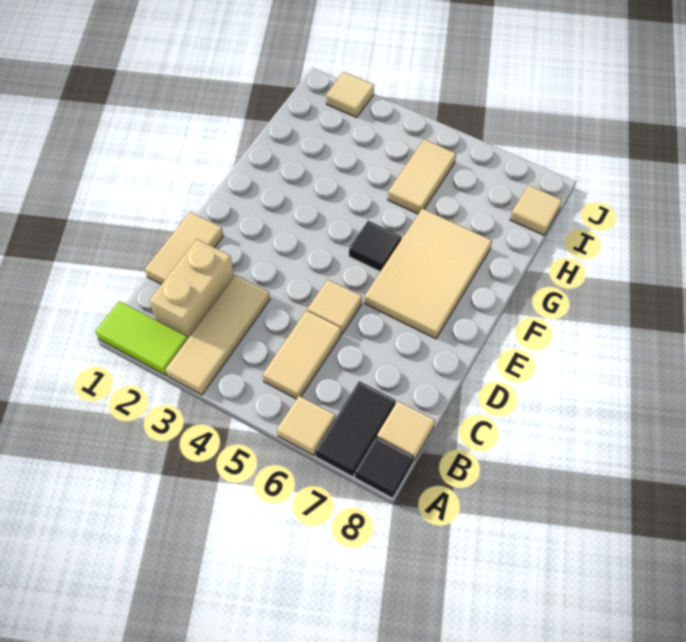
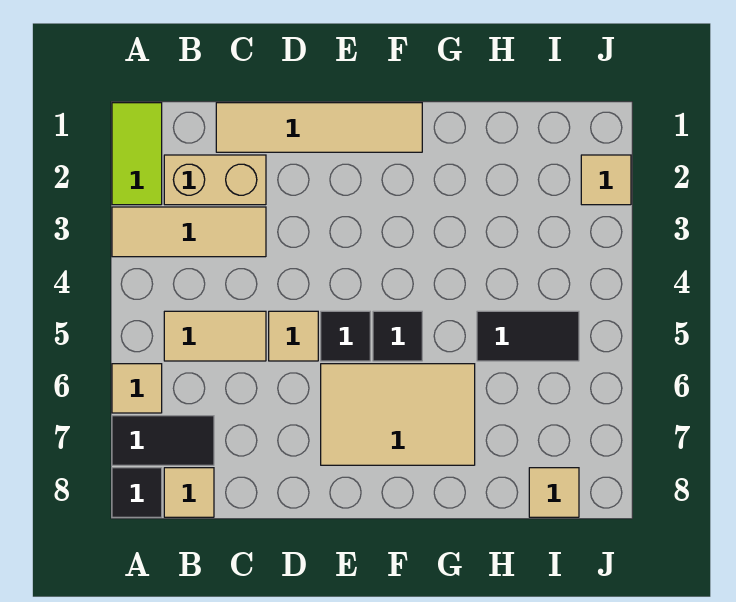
tan 1x2 tile [145,212,223,284] -> tan 1x4 tile [216,103,422,152]
none -> black 1x1 tile [321,311,370,361]
tan 1x2 tile [388,139,456,214] -> black 1x2 tile [477,311,579,361]

